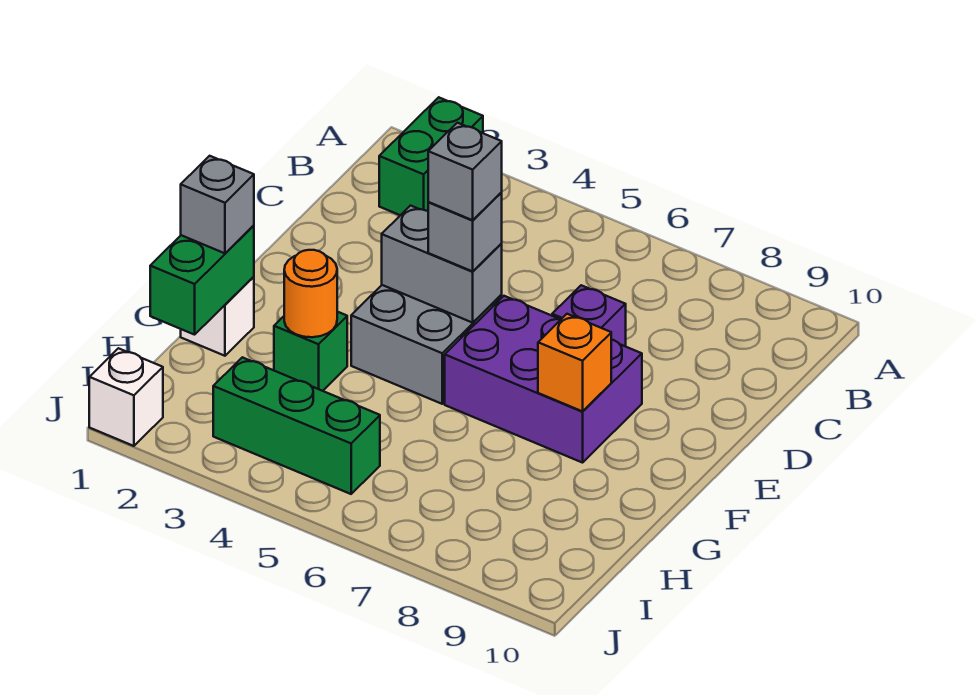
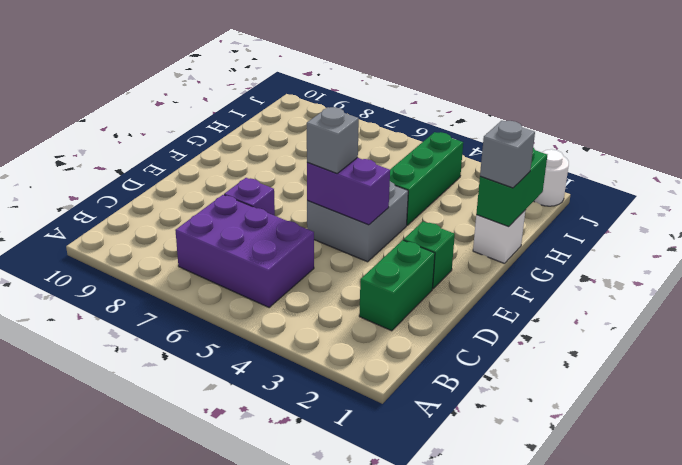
green 1x2 brick [379,97,483,215] -> green 1x2 brick moved to [359,240,435,331]
grey 1x2 brick [382,206,502,323] -> purple 1x2 brick [307,158,390,225]
grey 1x1 brick [428,123,502,220] -> none
purple 2x3 brick [445,296,642,463] -> purple 2x3 brick moved to [175,195,314,307]
orange 1x1 brick [538,314,611,411] -> none
green 1x1 brick [274,312,347,391] -> green 1x1 brick moved to [404,222,455,289]
orange 1x1 round brick [284,250,337,337] -> none
green 1x3 brick [213,357,380,494] -> green 1x3 brick turned to [390,132,463,225]
white 1x1 brick [89,348,163,446] -> white 1x1 round brick [534,149,569,206]

